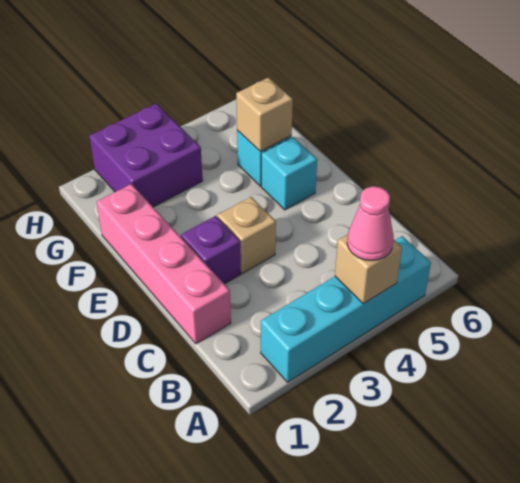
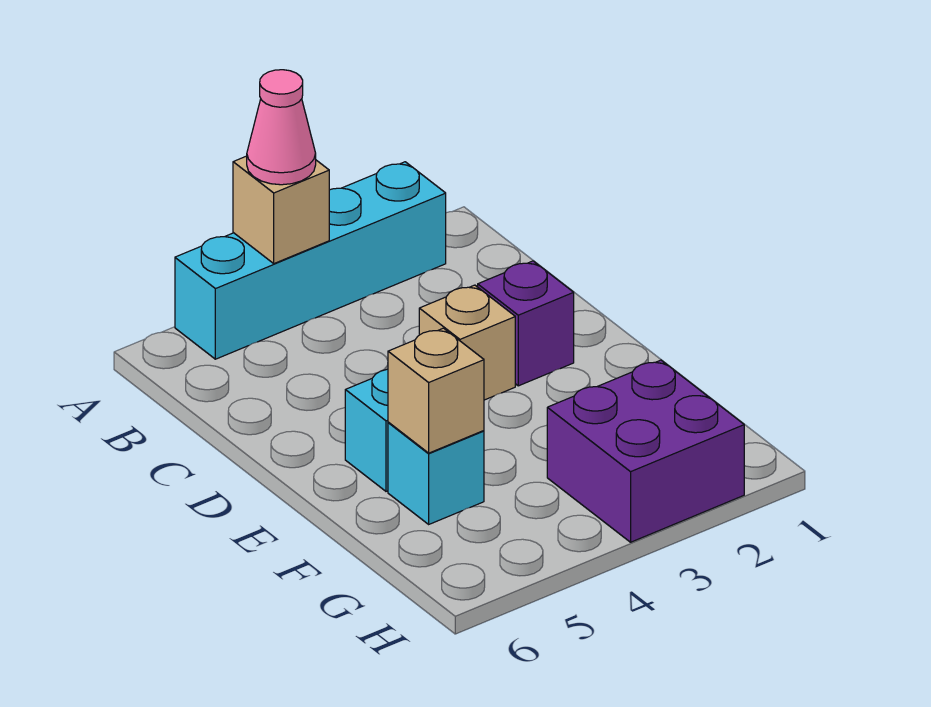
pink 1x4 brick [97,184,231,344] -> none

